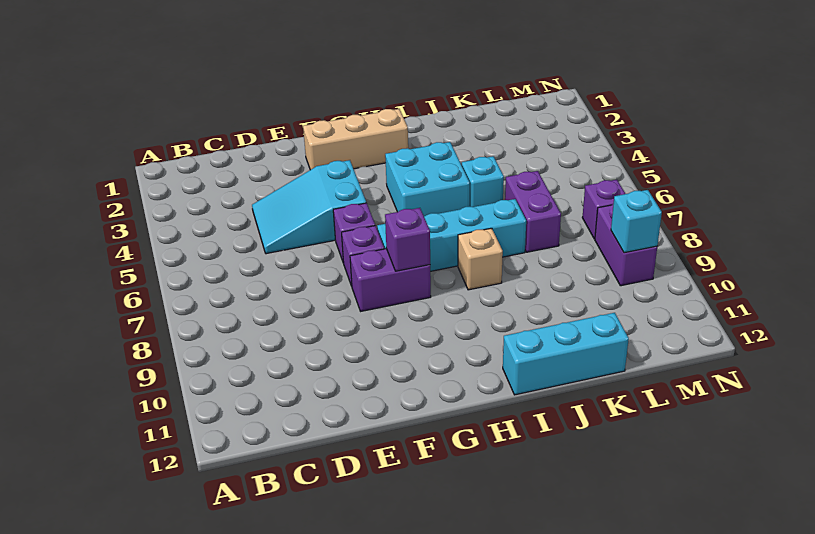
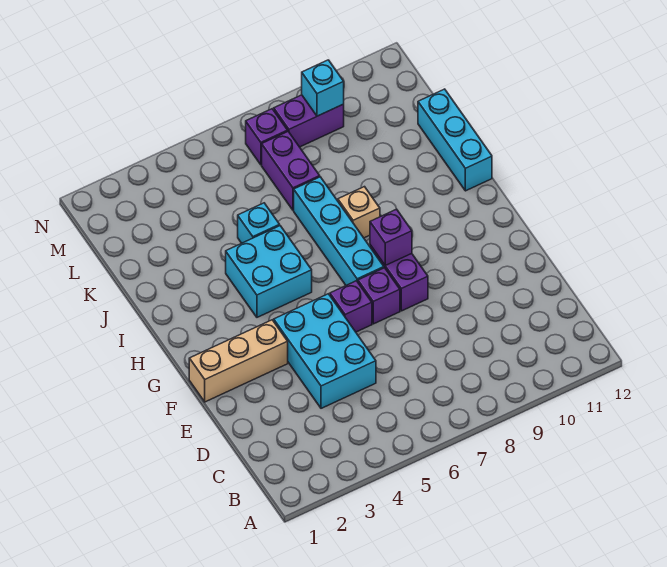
cyan 2x3 slope [252,160,366,254] -> cyan 2x3 brick [274,294,376,408]
tan 1x3 brick [303,109,408,170] -> tan 1x3 brick turned to [189,320,288,402]
purple 1x2 brick [505,171,561,252] -> purple 1x2 brick turned to [262,132,320,210]

